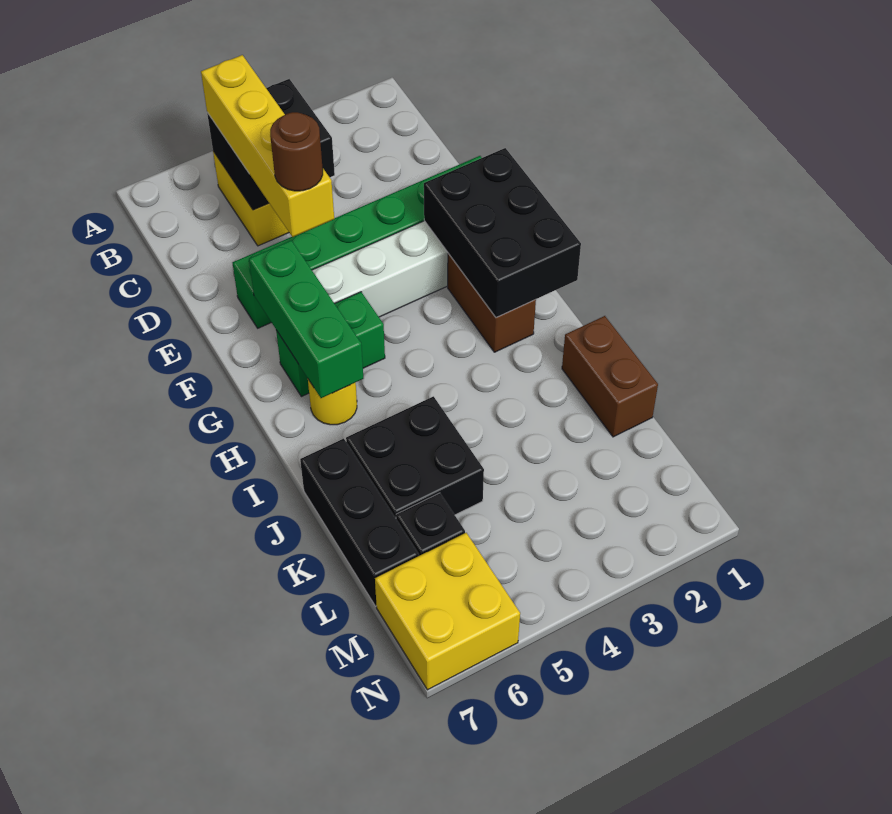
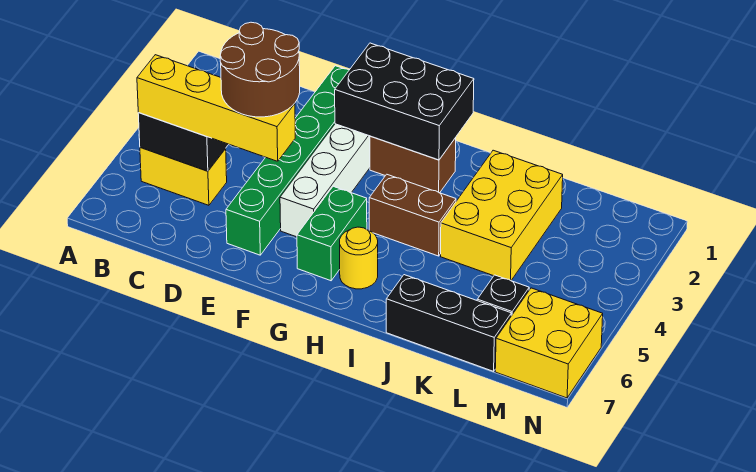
brown 1x1 round brick [270,112,323,191] -> brown 2x2 round brick [220,22,300,117]
green 1x3 brick [249,240,363,398] -> none
brown 1x2 brick [562,316,658,437] -> brown 1x2 brick moved to [369,174,456,256]
none -> yellow 2x3 brick [441,150,563,280]
black 2x2 brick [346,396,484,518] -> none

